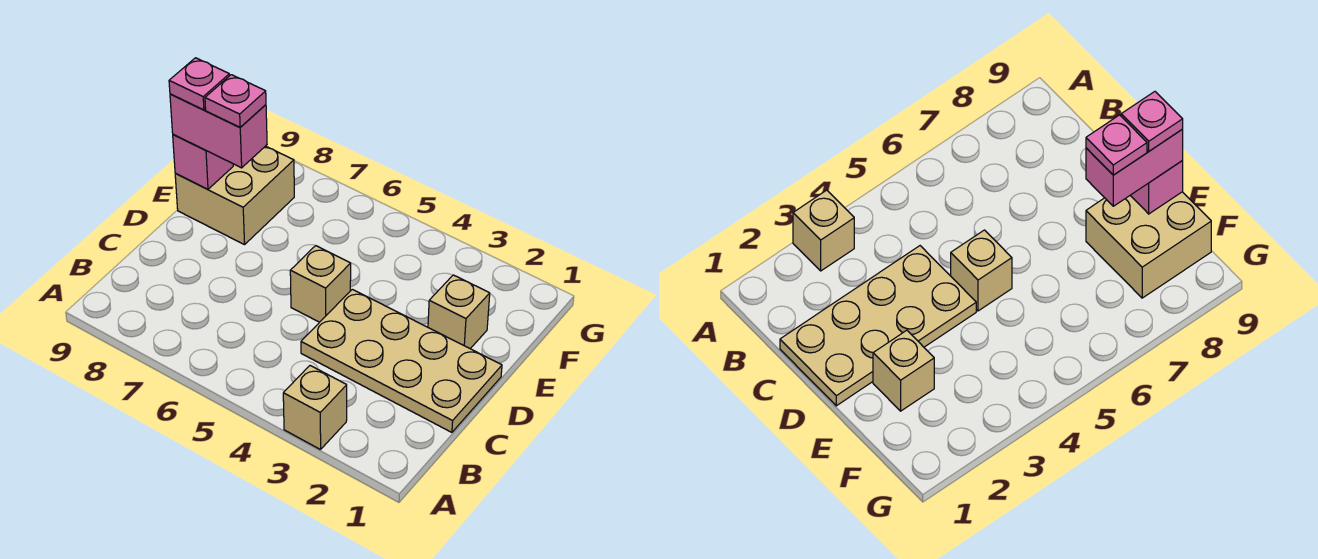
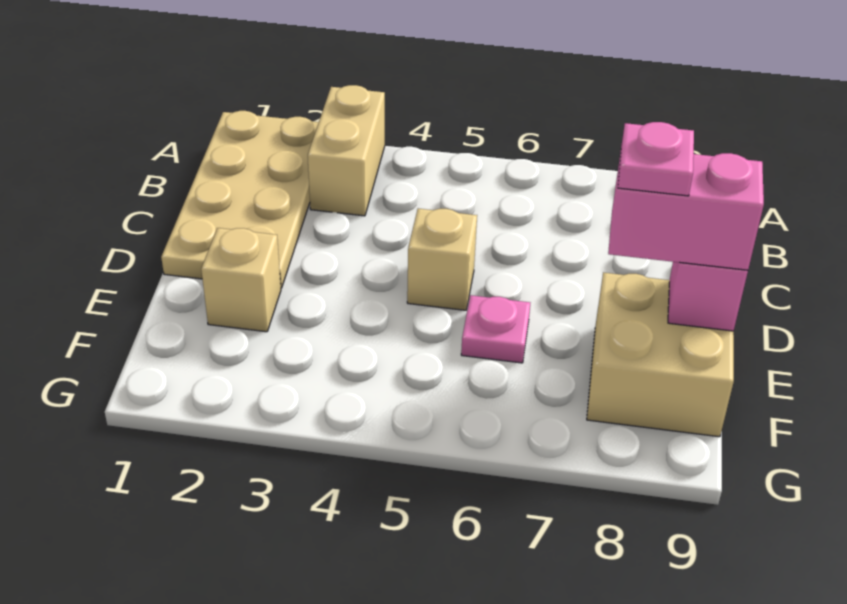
tan 1x1 brick [283,366,347,450] -> tan 1x2 brick [308,85,385,216]
tan 2x4 plate [301,289,502,432] -> tan 2x4 plate turned to [161,111,319,288]
pink 1x1 plate [169,58,230,110] -> pink 1x1 plate moved to [461,295,530,363]

